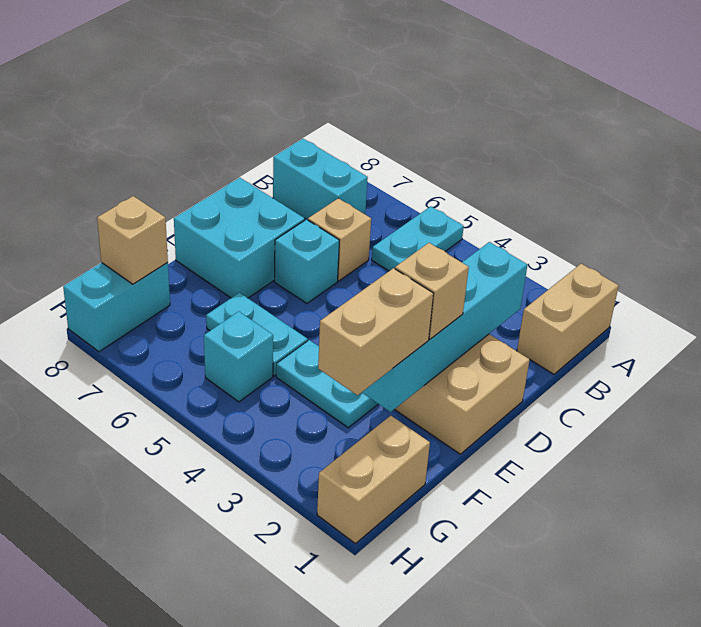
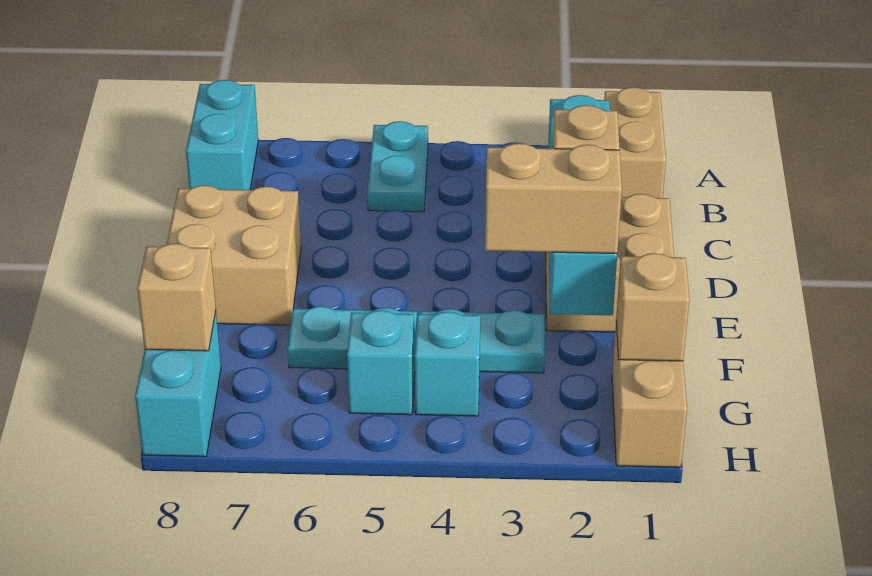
cyan 1x2 brick [273,139,368,220] -> cyan 1x2 brick turned to [186,80,258,190]
tan 1x1 brick [308,198,371,281] -> tan 1x1 brick moved to [616,253,689,361]
cyan 1x1 brick [275,219,339,303] -> cyan 1x1 brick moved to [415,312,480,416]
cyan 2x2 brick [174,178,305,298] -> tan 2x2 brick [167,185,301,325]
tan 1x2 brick [318,268,434,395] -> tan 1x2 brick turned to [485,143,622,254]

